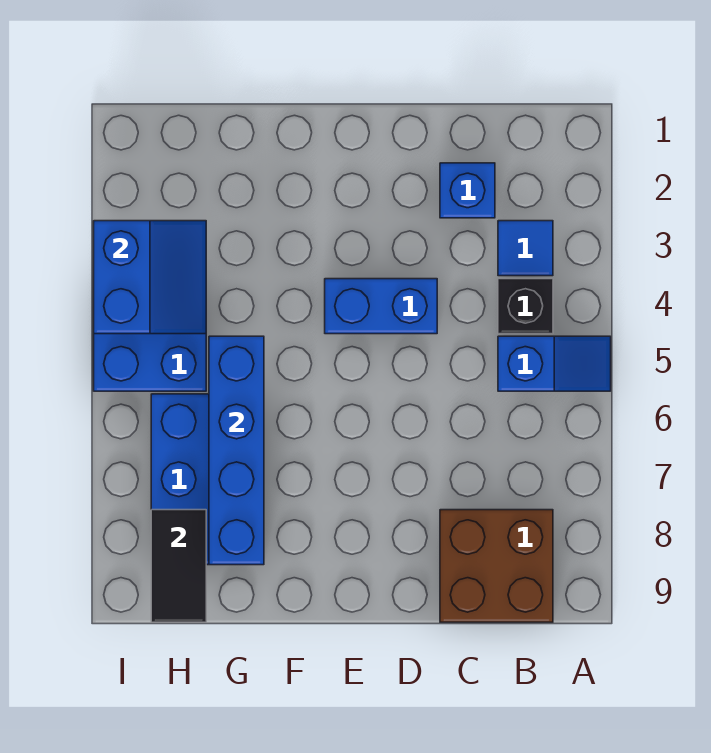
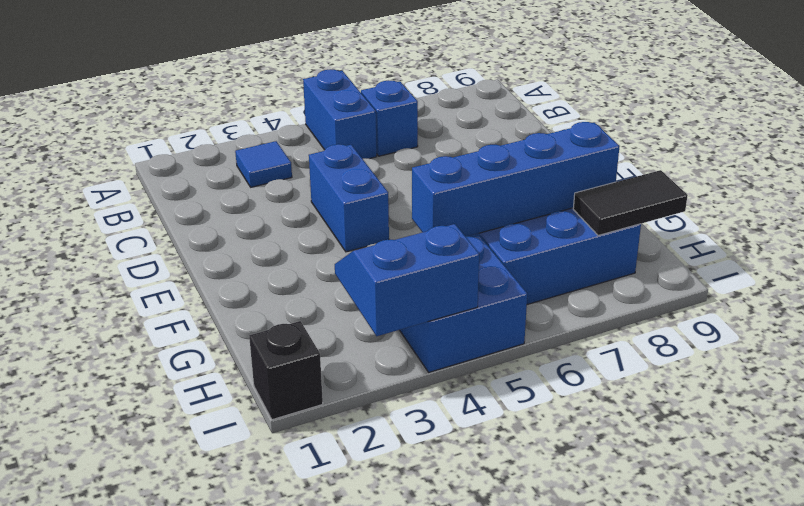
blue 1x2 slope [498,336,611,391] -> blue 1x2 brick [303,69,377,159]
black 1x1 brick [498,279,553,334] -> black 1x1 brick moved to [249,321,323,420]
brown 2x2 brick [440,510,553,622] -> none
blue 1x1 brick [440,163,495,218] -> blue 1x1 brick moved to [361,80,418,156]

